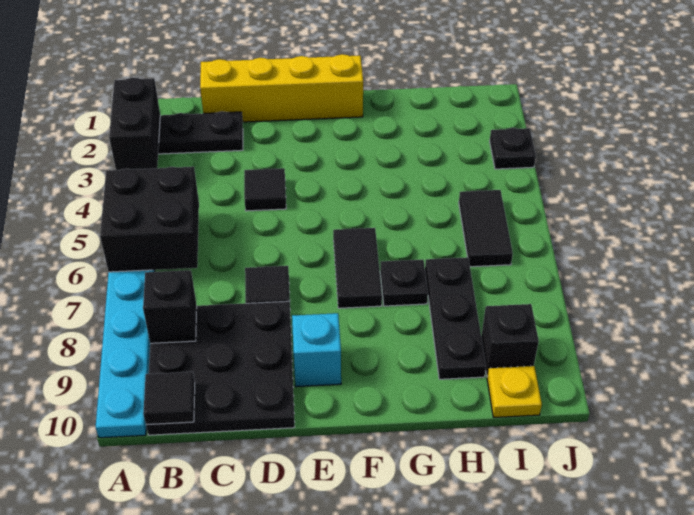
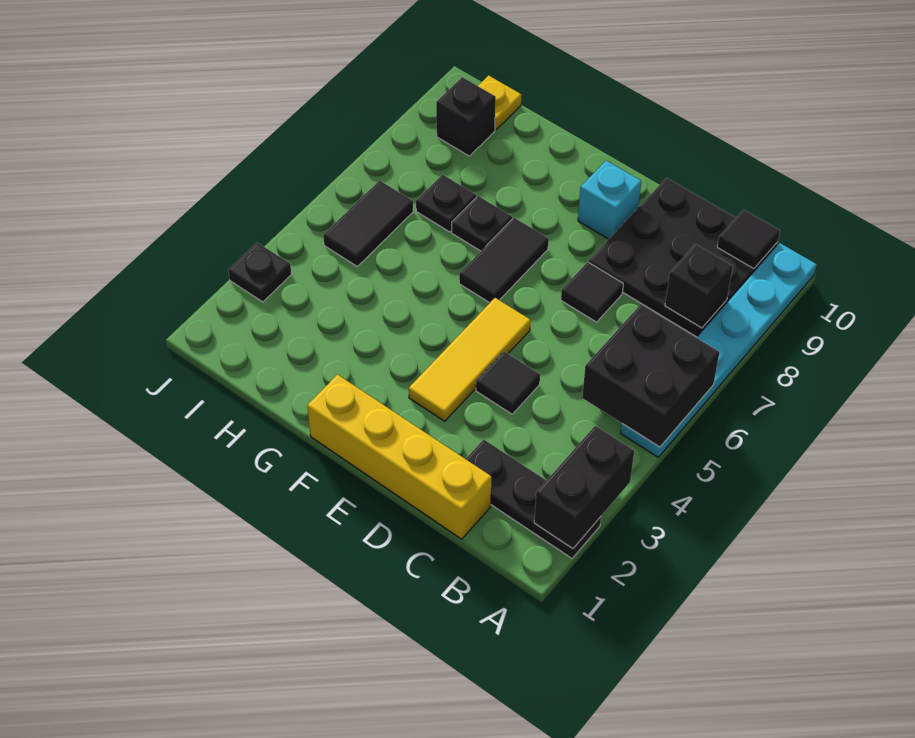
none -> yellow 1x3 tile [409,298,531,421]
black 1x3 plate [425,257,486,379] -> black 1x1 plate [416,175,476,232]

